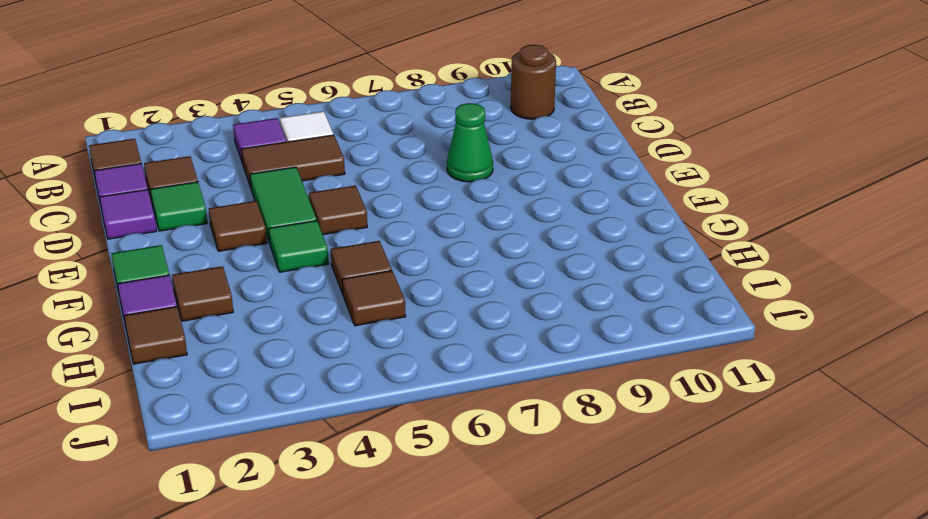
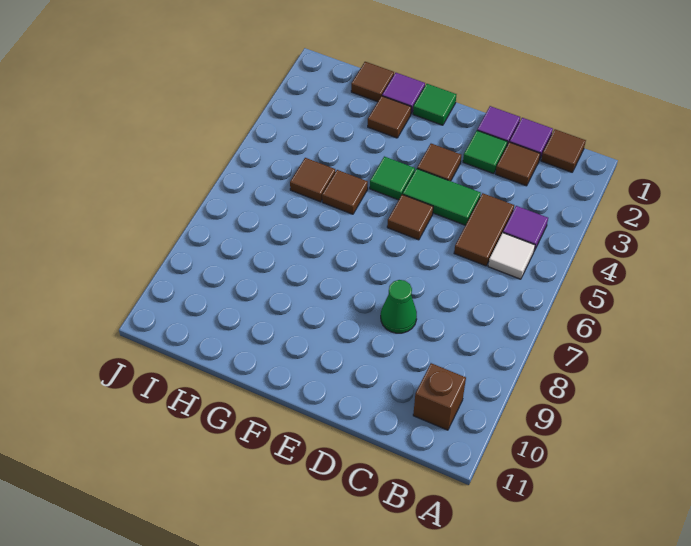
brown 1x1 round brick [511,45,556,119] -> brown 1x1 brick [413,363,466,430]

